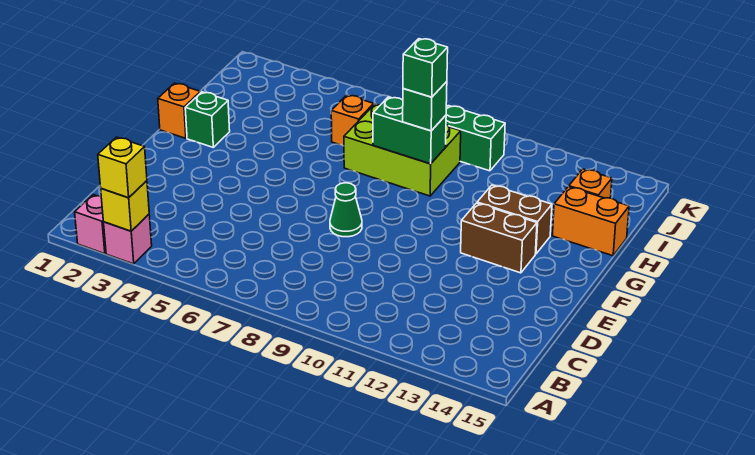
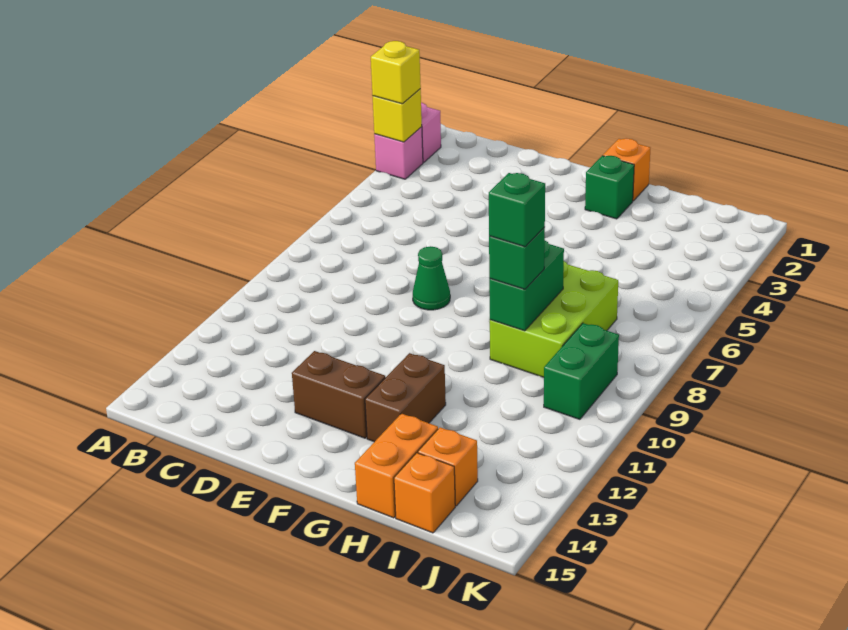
brown 1x2 brick [461,203,537,273] -> brown 1x2 brick turned to [292,351,385,438]
orange 1x1 brick [331,95,374,146] -> orange 1x1 brick moved to [394,453,455,533]

